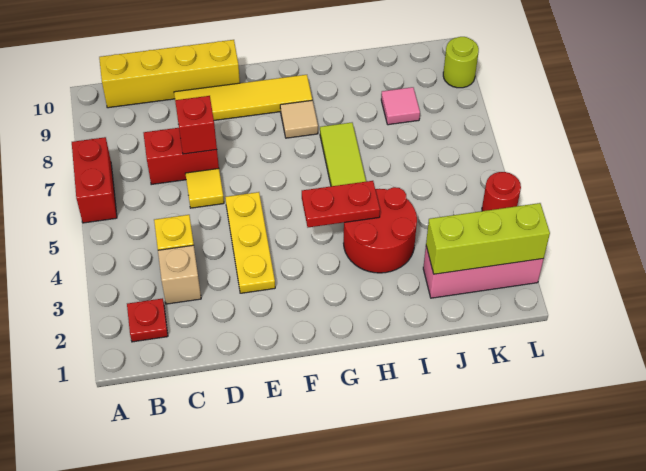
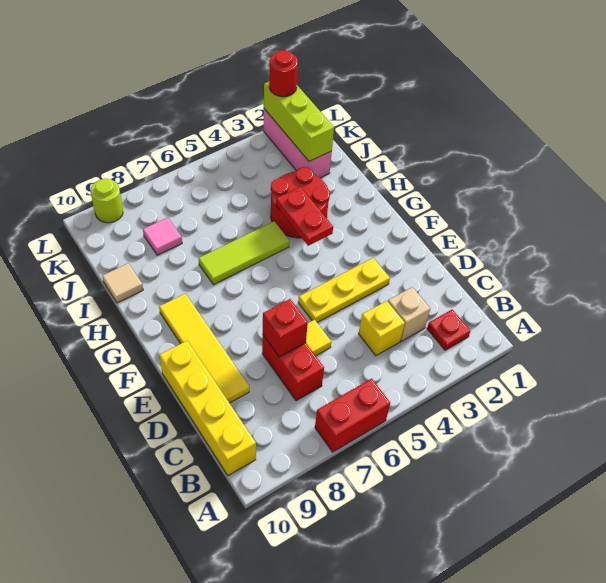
tan 1x1 tile [280,100,318,138] -> tan 1x1 tile moved to [102,263,143,303]
red 1x1 round brick [482,172,521,211] -> red 1x1 round brick moved to [269,50,298,97]

